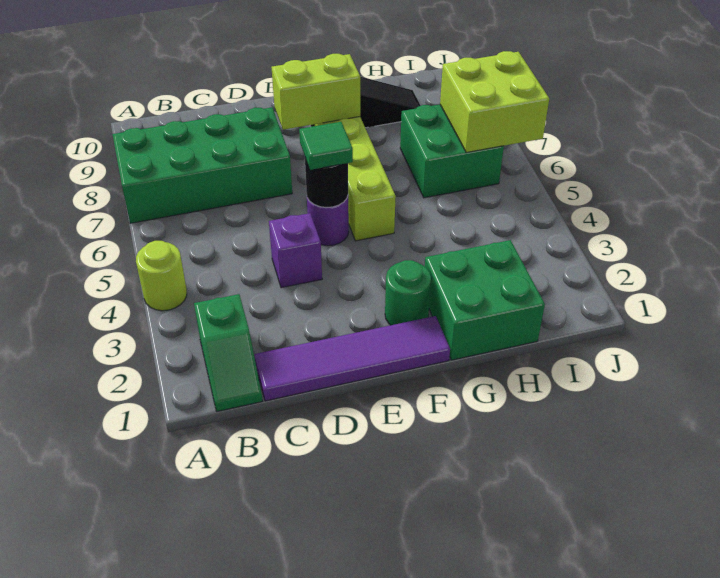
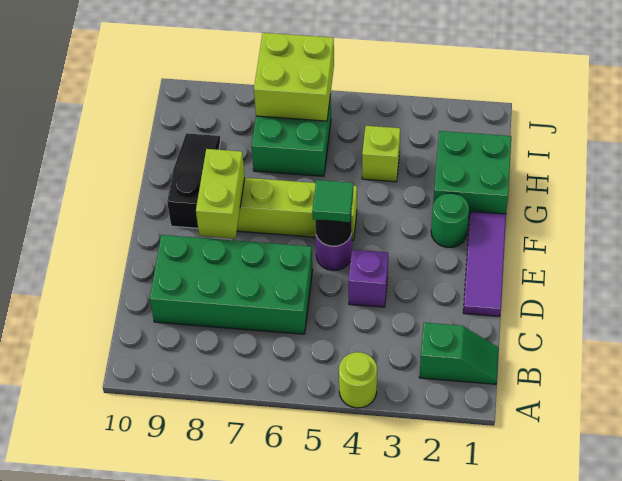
green 2x4 brick [112,107,292,223] -> green 2x4 brick turned to [150,235,313,334]
purple 1x4 tile [254,316,450,401] -> purple 1x3 tile [463,211,506,316]
none -> lime 1x1 brick [362,126,400,182]

